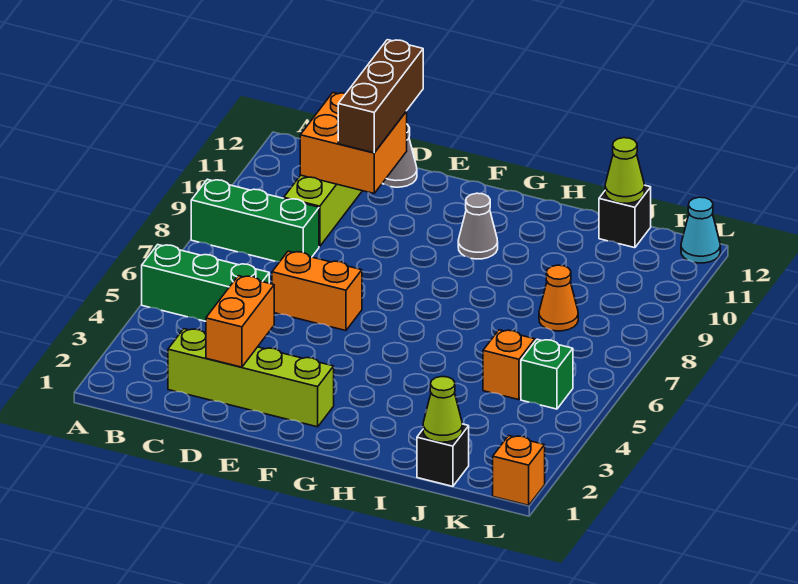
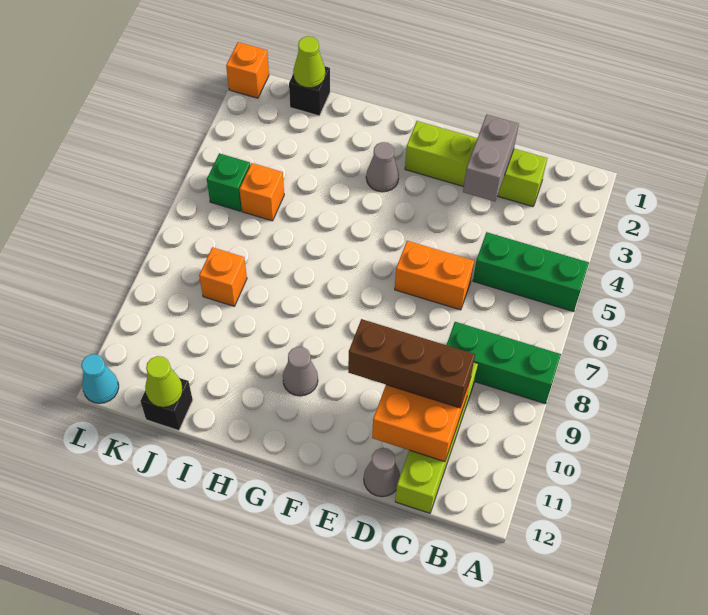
orange 1x2 brick [206,276,274,367] -> grey 1x2 brick [463,115,519,201]
brown 1x3 brick [338,40,423,153] -> brown 1x3 brick turned to [348,319,475,408]
none -> grey 1x1 cone [366,142,399,192]
orange 1x1 cone [539,265,578,331] -> orange 1x1 brick [199,247,247,306]

